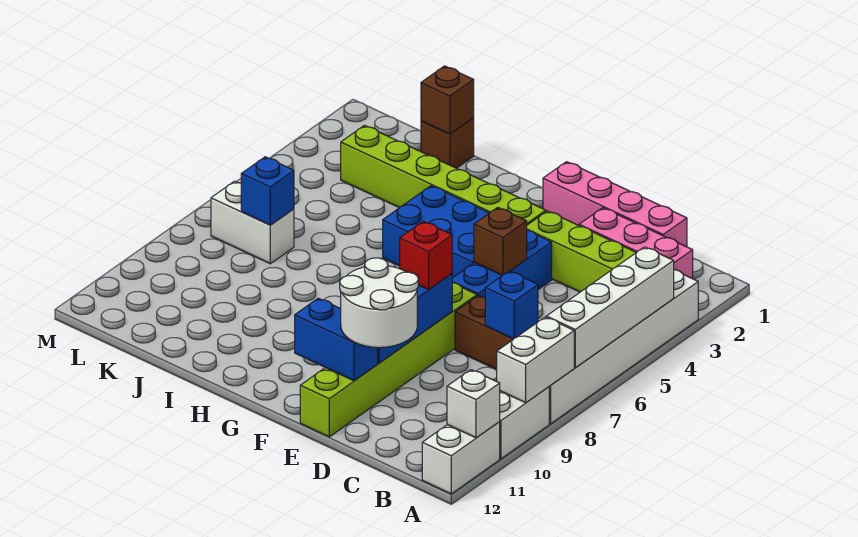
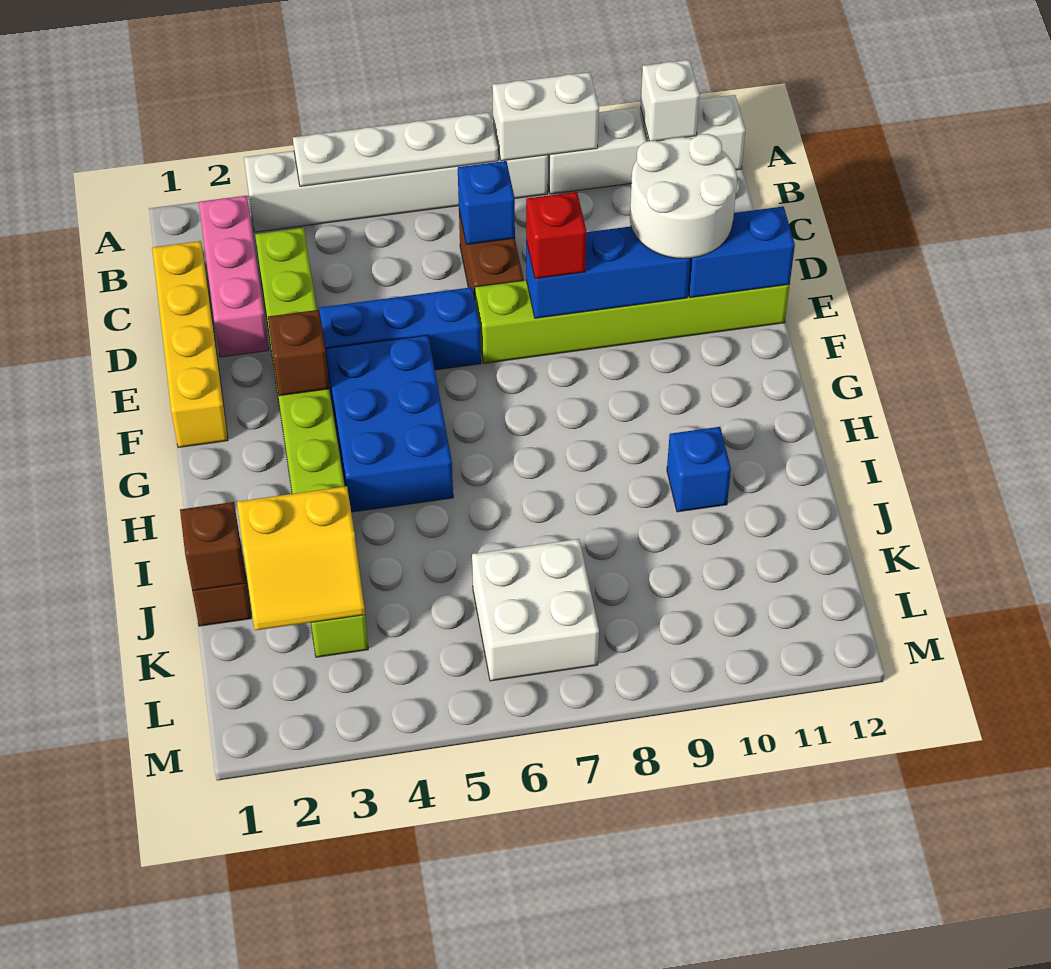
white 1x4 brick [546,247,674,368] -> white 1x4 plate [293,112,498,186]
pink 1x4 brick [543,162,687,247] -> yellow 1x4 brick [152,241,228,448]
brown 1x1 brick [474,207,527,275] -> brown 1x1 brick moved to [268,310,329,396]
blue 1x2 brick [295,298,378,381] -> blue 1x2 brick turned to [688,207,795,298]
none -> yellow 2x2 slope [237,486,365,630]
white 1x2 brick [211,181,294,264] -> white 2x2 brick [472,539,599,681]
blue 1x1 brick [241,157,294,225] -> blue 1x1 brick moved to [667,427,731,512]

